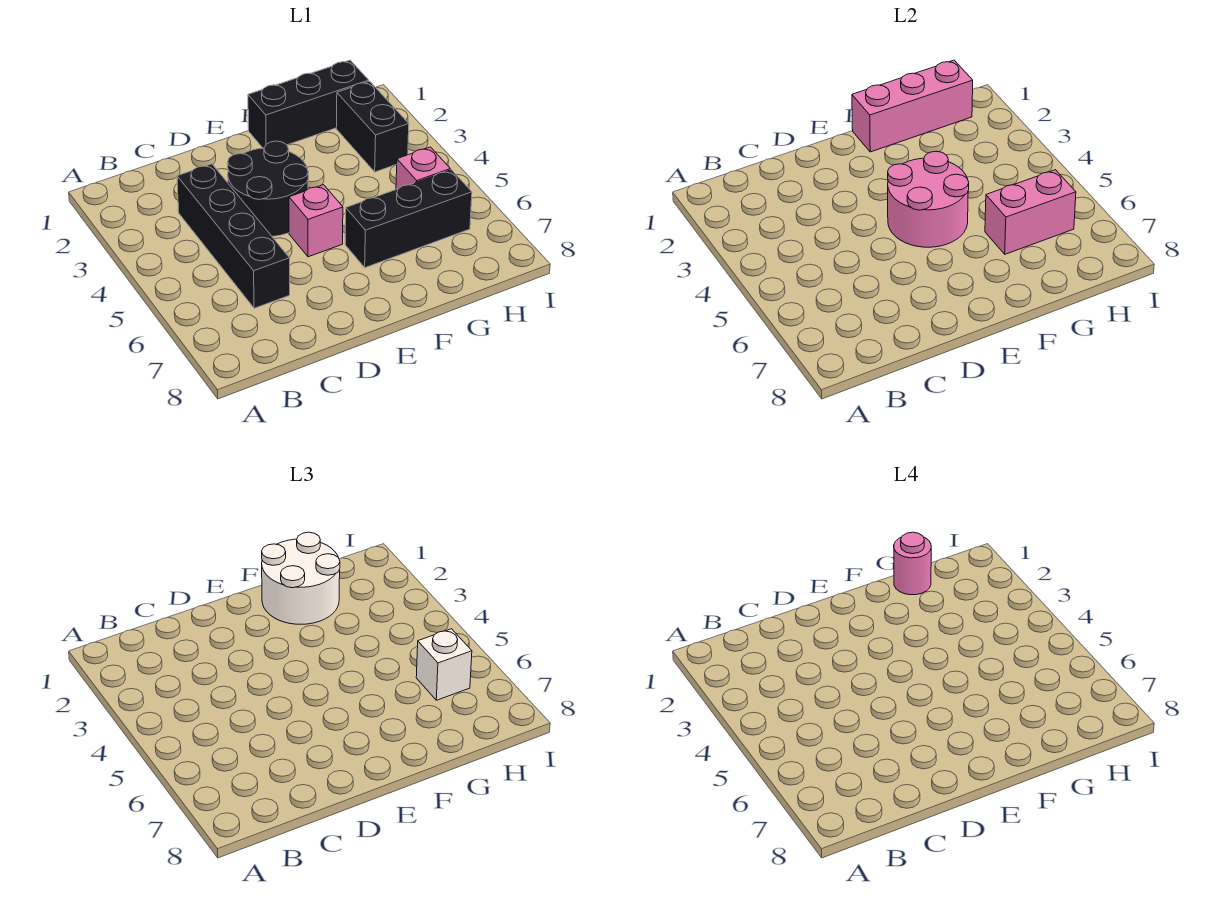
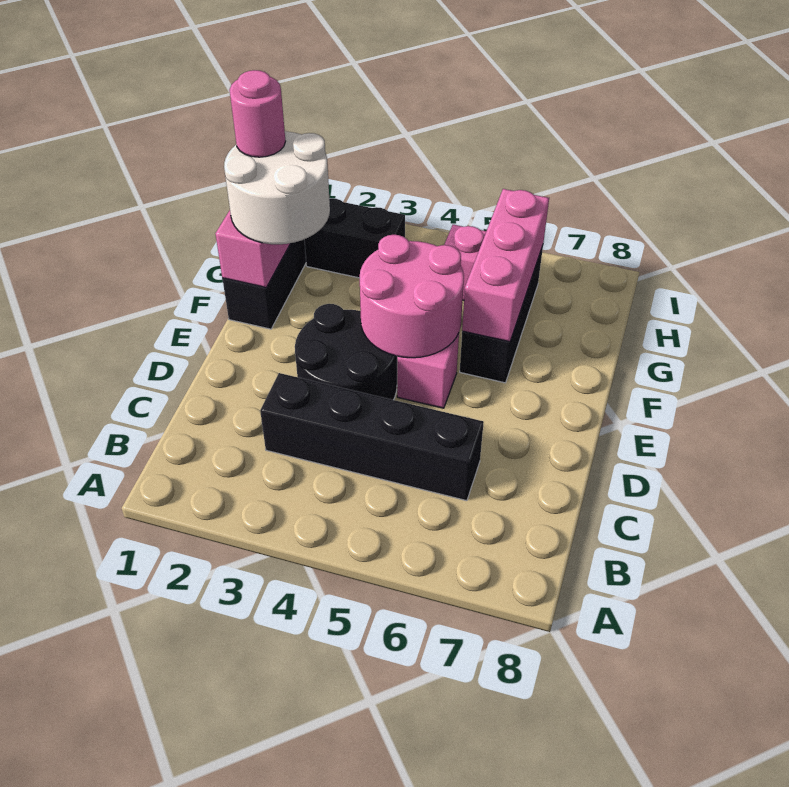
pink 1x2 brick [985,170,1076,254] -> pink 1x3 brick [462,189,549,342]
white 1x1 brick [416,629,472,700] -> none

